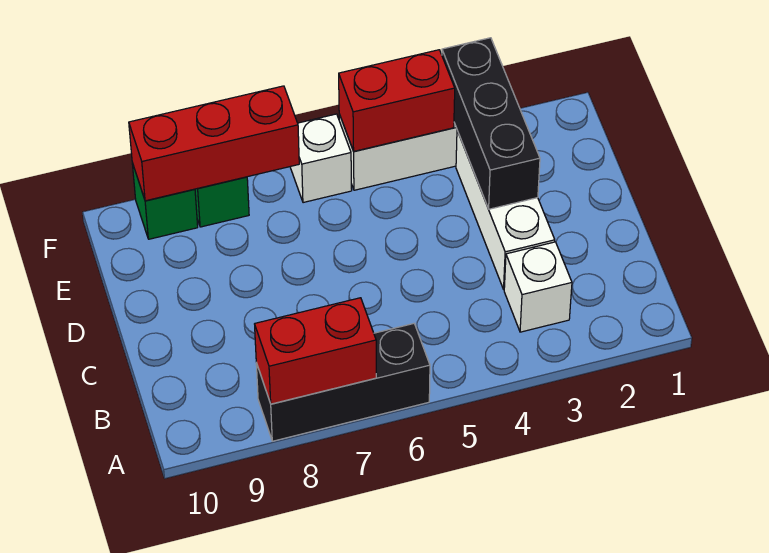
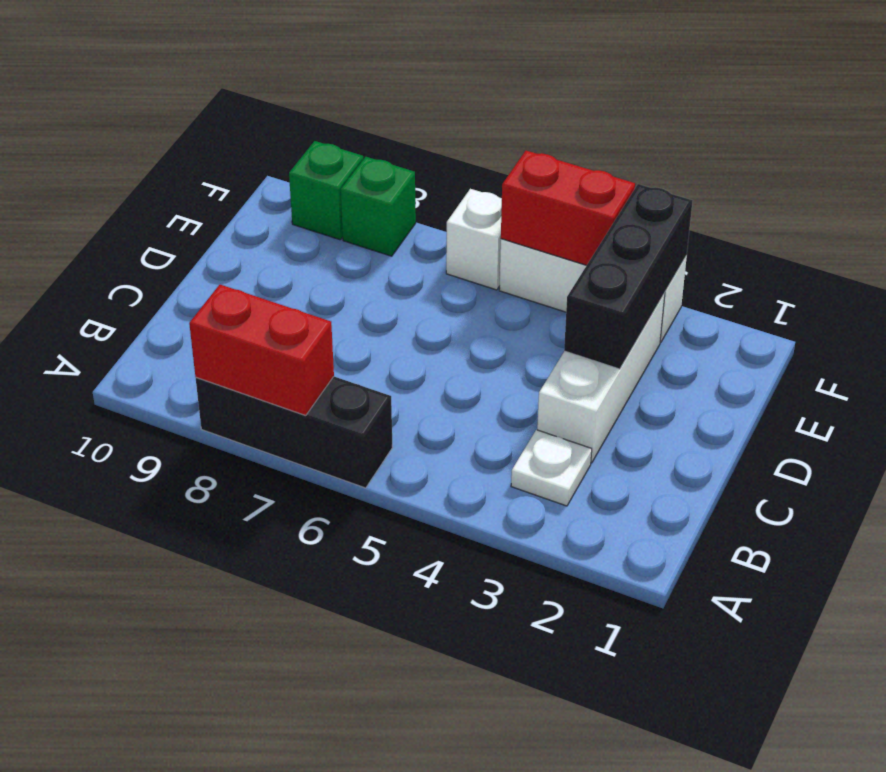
white 1x1 brick [504,242,572,332] -> white 1x1 plate [511,430,592,506]
red 1x3 brick [129,86,299,201] -> none

